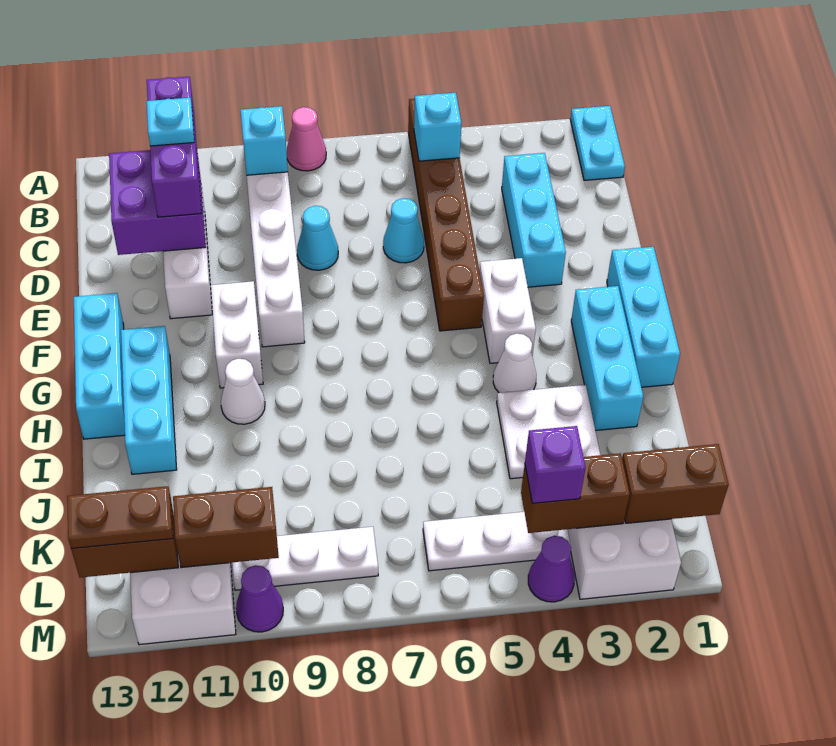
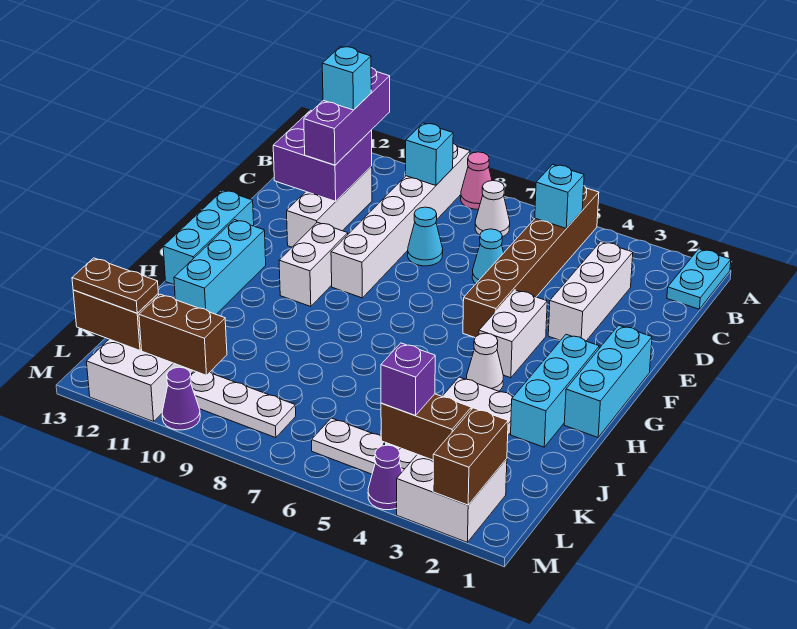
cyan 1x3 brick [502,153,566,287] -> white 1x3 brick [548,242,633,341]
cyan 1x1 plate [146,98,194,146] -> cyan 1x1 brick [322,47,371,110]
white 1x1 cone [221,359,265,424] -> white 1x1 cone moved to [475,181,510,237]
brown 1x2 brick [622,444,729,523] -> brown 1x2 brick turned to [433,408,508,505]

